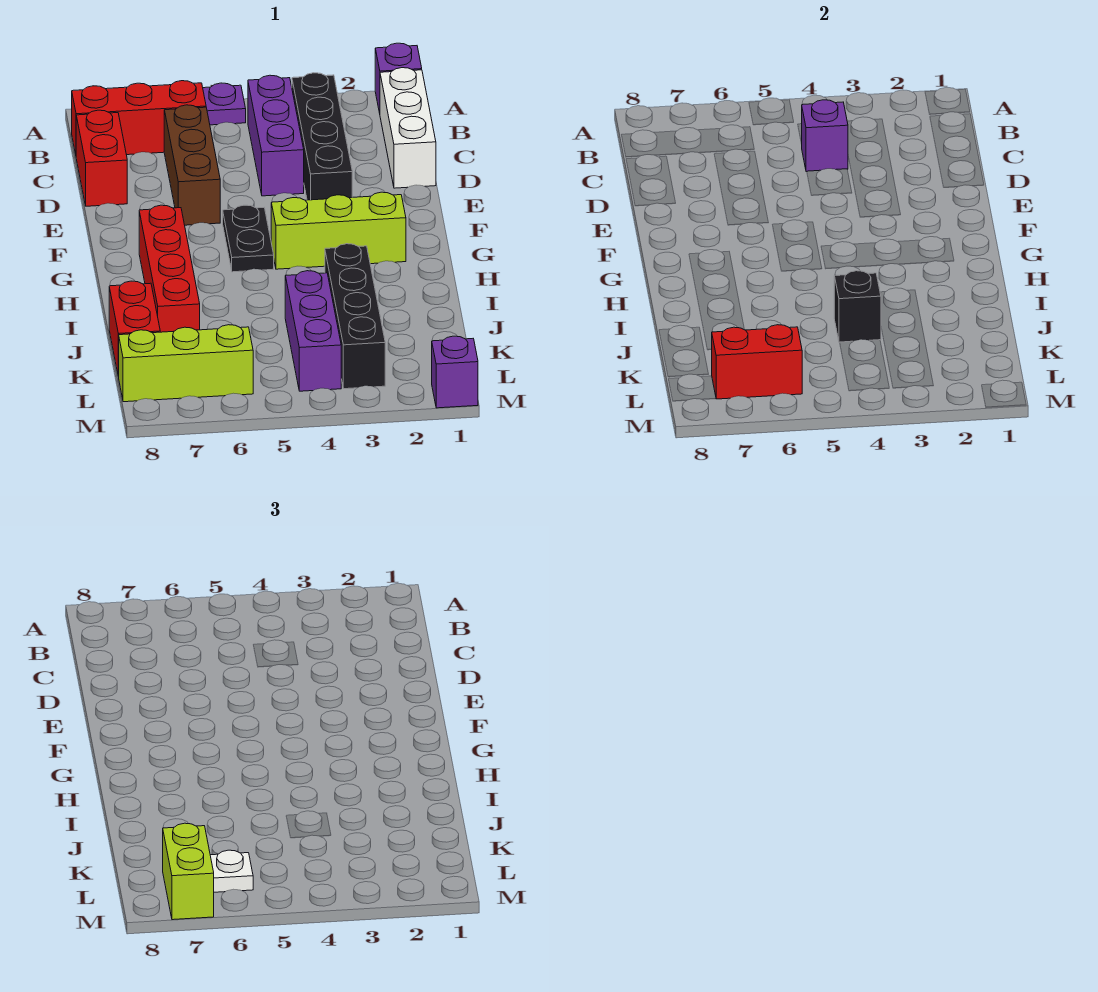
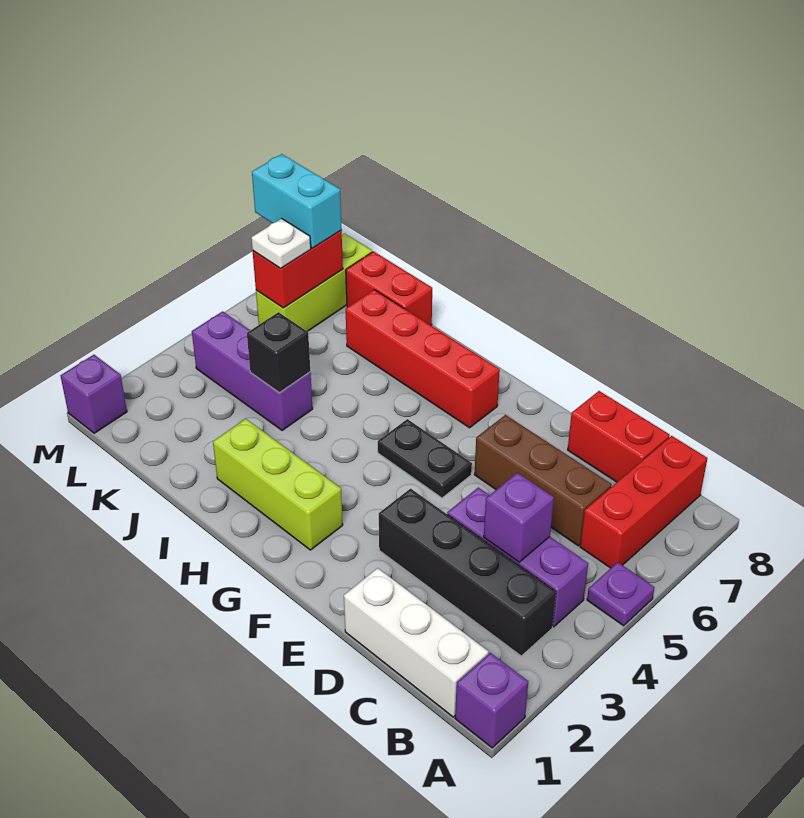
lime 1x3 brick [271,192,406,269] -> lime 1x3 brick turned to [213,419,343,550]
black 1x4 brick [325,244,385,389] -> none
lime 1x2 brick [163,823,214,920] -> cyan 1x2 brick [252,154,342,248]

